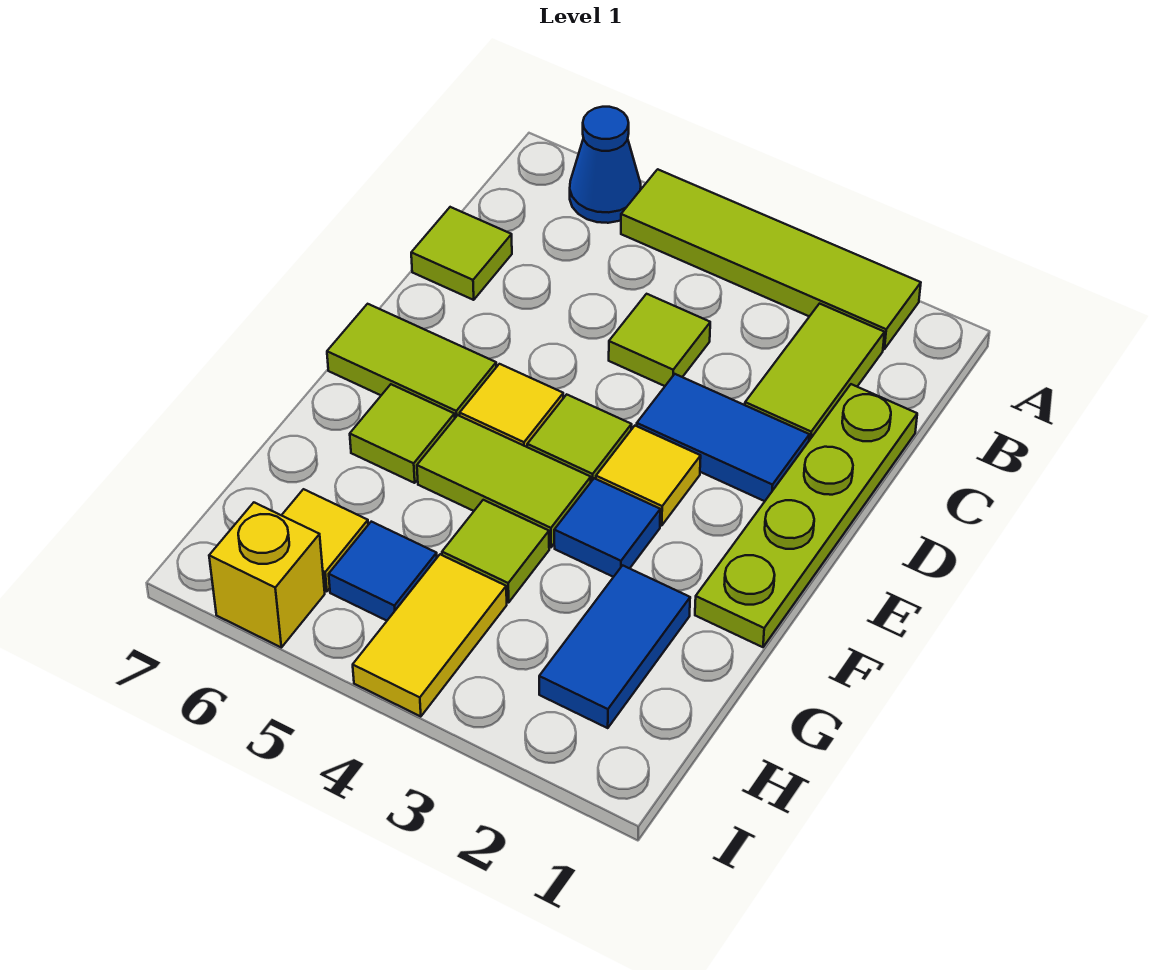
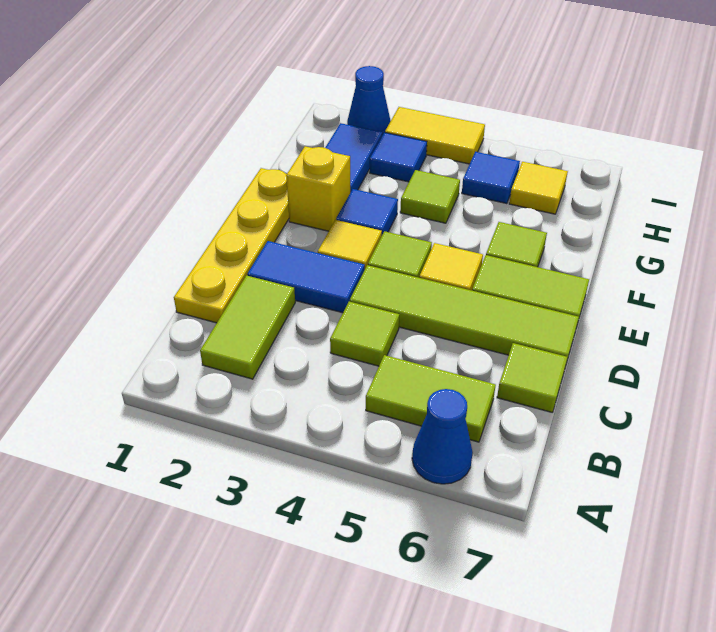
lime 1x4 tile [621,169,921,349] -> lime 1x4 tile moved to [350,265,579,363]
lime 1x4 plate [695,384,917,647] -> yellow 1x4 plate [174,168,289,323]
lime 1x2 tile [417,415,591,547] -> lime 1x2 tile moved to [366,355,496,442]
none -> blue 1x1 tile [370,133,427,182]
yellow 1x2 tile [353,554,507,717] -> yellow 1x2 tile turned to [385,107,485,164]
none -> blue 1x1 cone [347,66,391,136]
yellow 1x1 brick [209,503,325,647] -> yellow 1x1 brick moved to [286,146,350,231]

